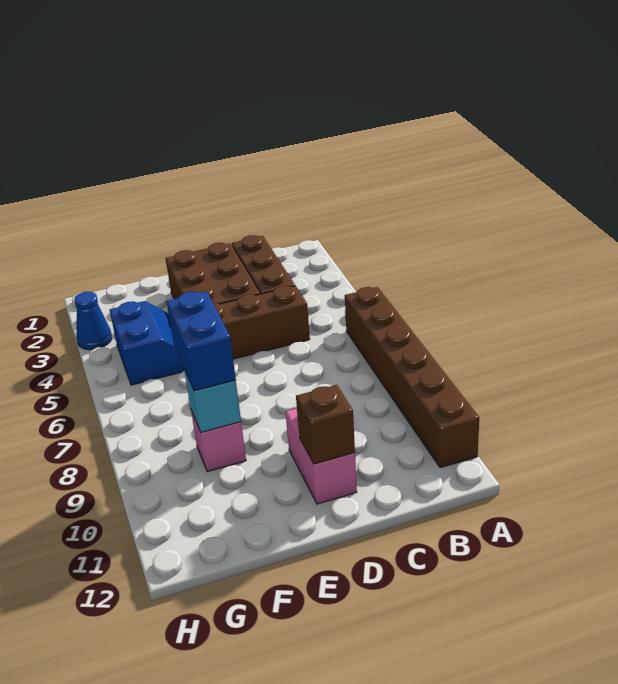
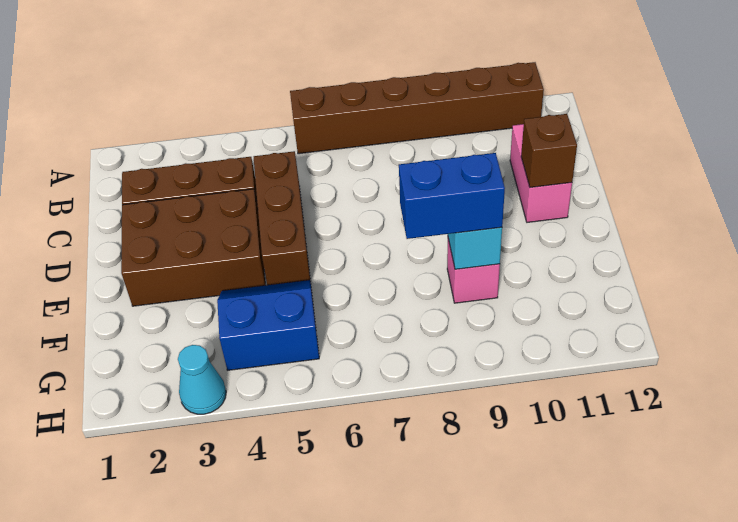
pink 1x2 brick [285,408,357,504] -> pink 1x2 brick turned to [510,124,572,222]
blue 1x1 cone [74,292,112,350] -> cyan 1x1 cone [178,345,226,414]

